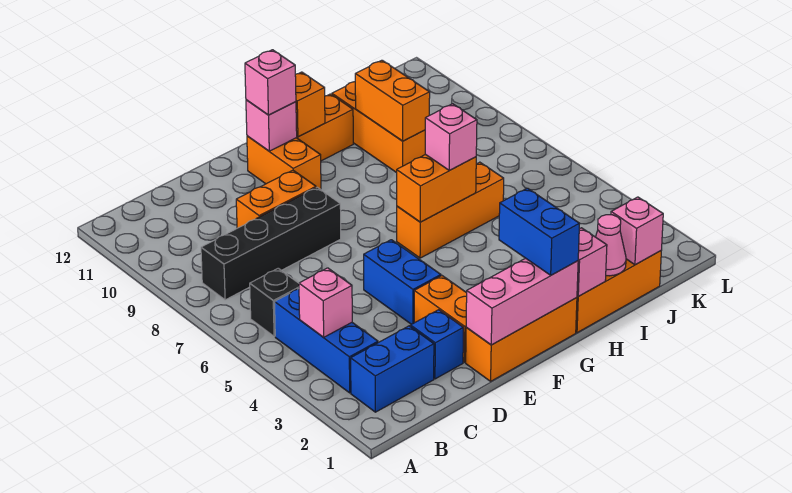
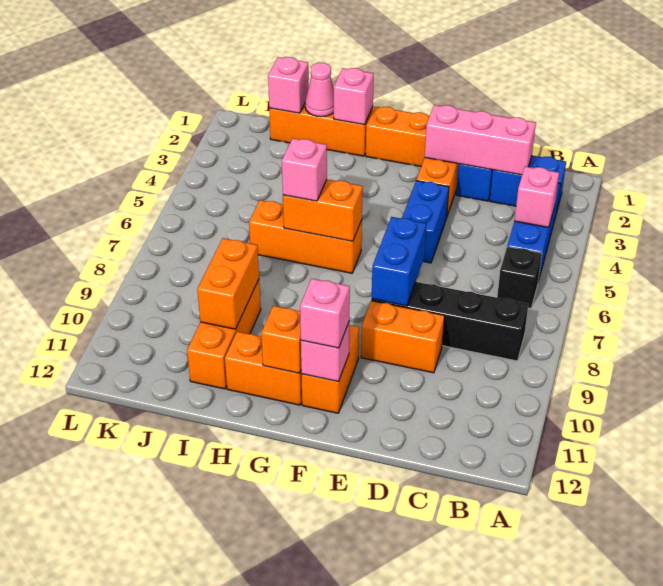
pink 1x3 brick [466,258,578,345] -> pink 1x3 brick moved to [425,105,536,175]
blue 1x2 brick [499,188,580,275] -> blue 1x2 brick moved to [372,217,426,306]

